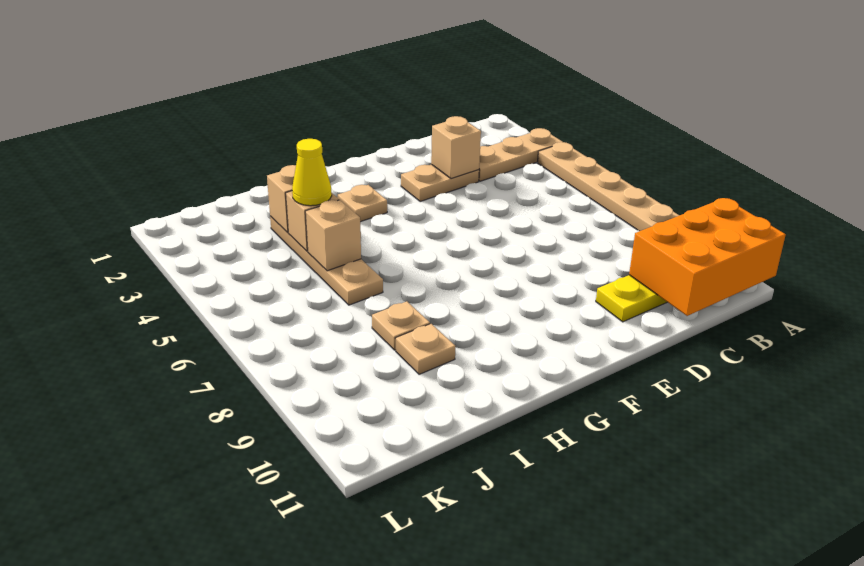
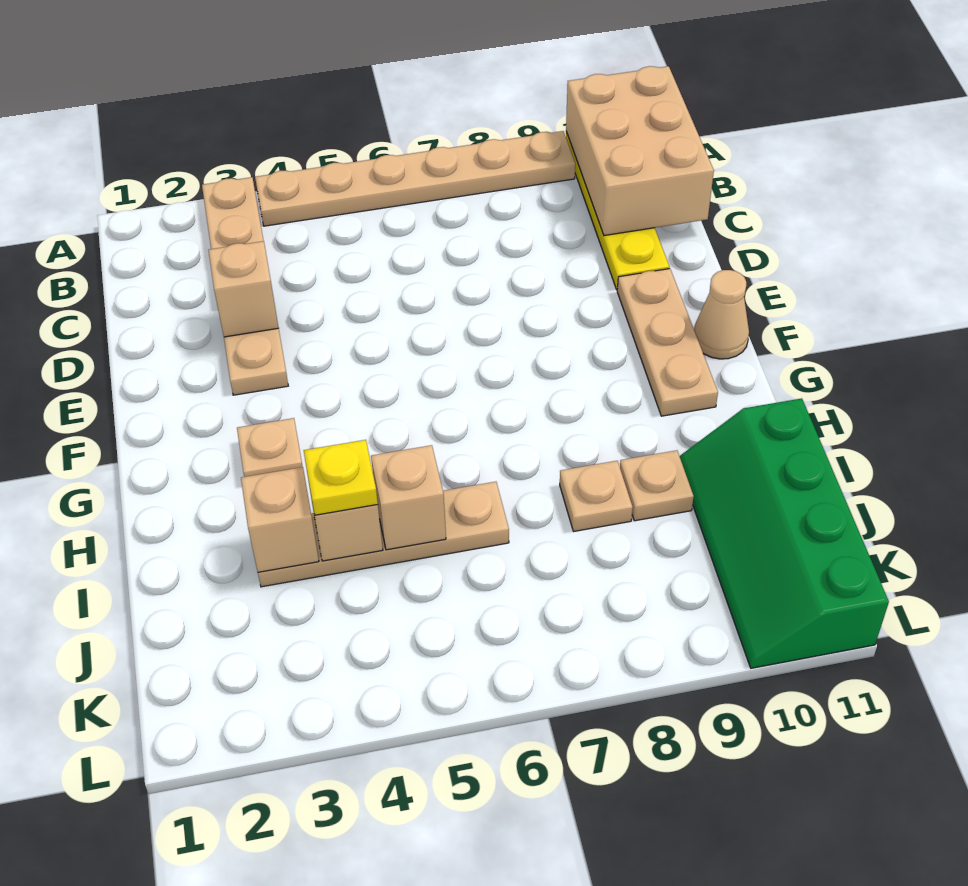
orange 2x3 brick [629,198,786,316] -> tan 2x3 brick [566,66,714,236]
none -> tan 1x3 plate [617,269,718,416]
none -> tan 1x1 cone [694,270,749,359]
yellow 1x1 cone [292,139,332,206] -> yellow 1x1 plate [304,440,378,515]
none -> green 2x4 slope [680,398,889,668]

